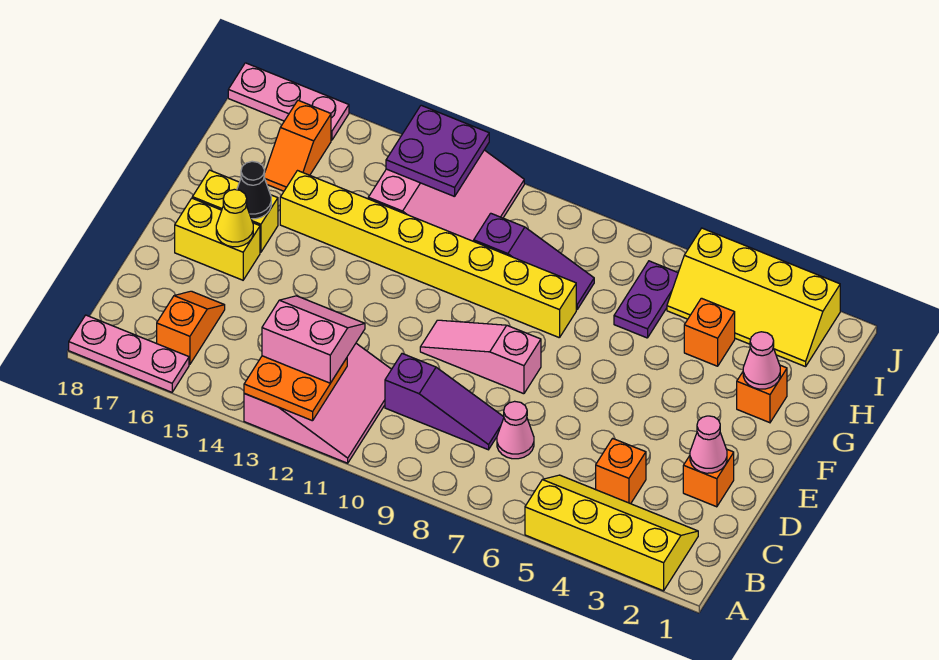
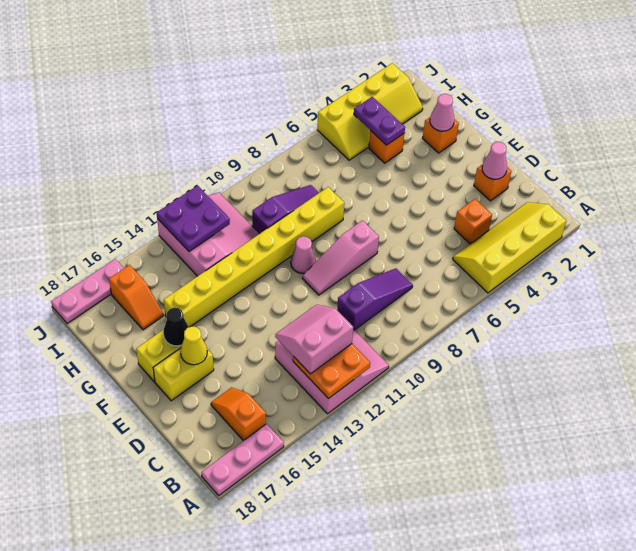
pink 1x1 cone [497,401,534,459] -> pink 1x1 cone moved to [291,236,316,274]
purple 1x2 plate [614,261,678,338] -> purple 1x2 plate moved to [354,97,405,145]

